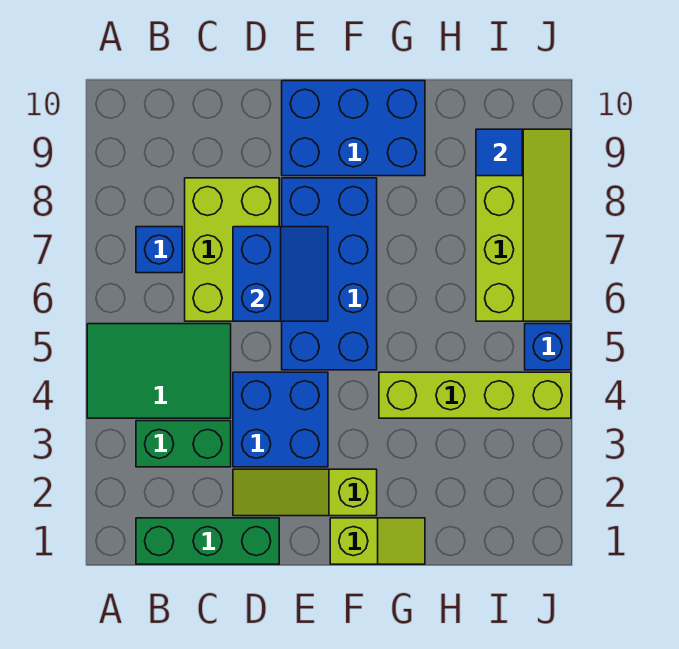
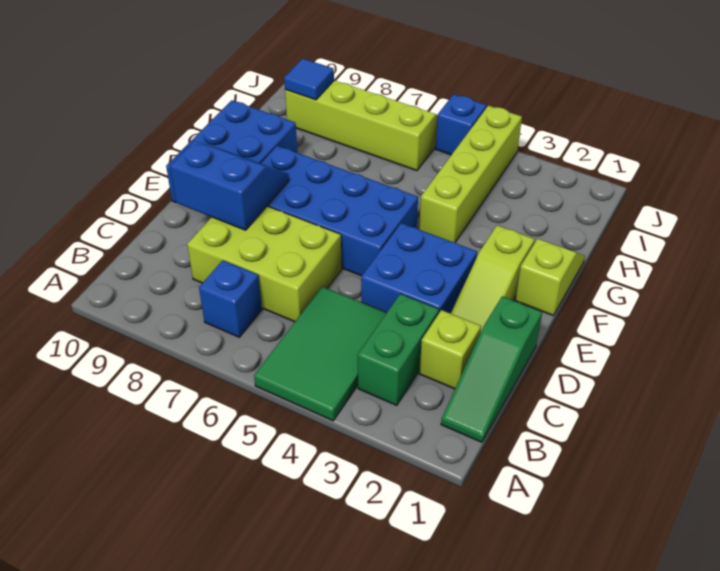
green 1x3 brick [136,518,279,564] -> green 1x3 slope [441,296,542,442]
none -> lime 1x1 brick [420,310,481,389]
blue 2x2 slope [233,227,328,321] -> blue 2x2 slope moved to [170,141,289,230]

